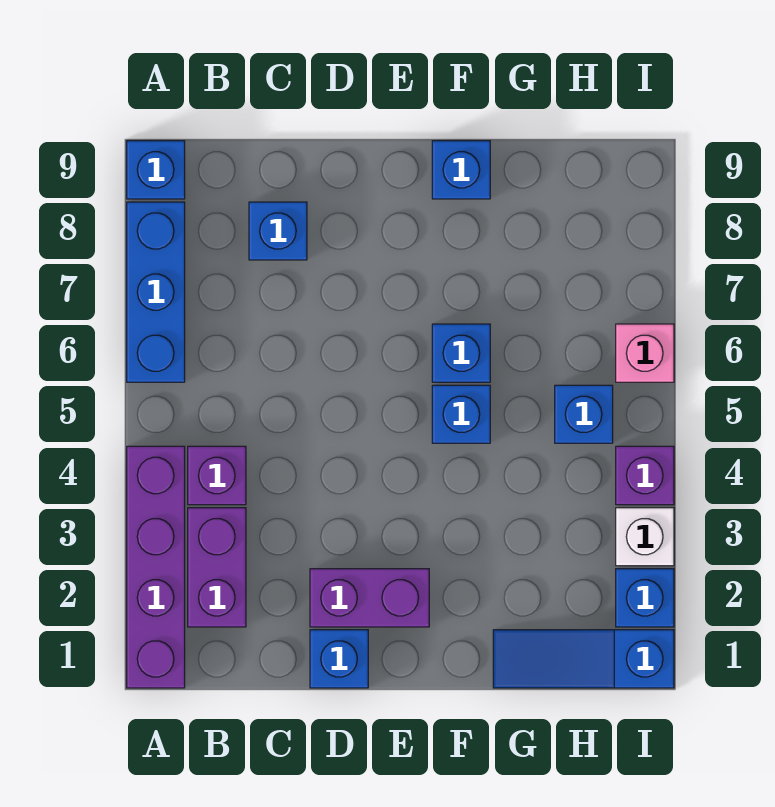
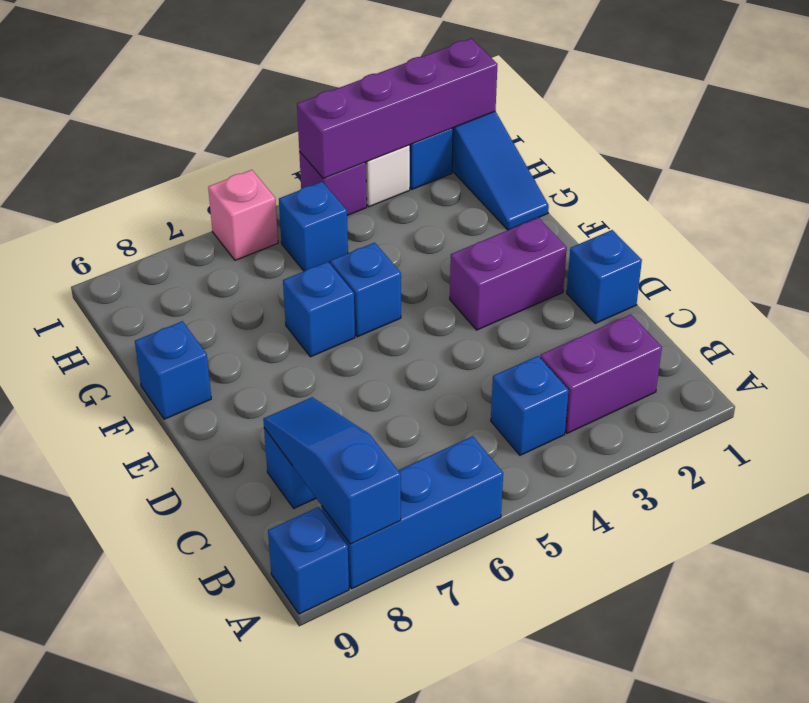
purple 1x4 brick [127,446,185,688] -> purple 1x4 brick moved to [297,38,497,179]
none -> blue 1x3 slope [263,397,401,544]
purple 1x1 brick [188,446,246,505] -> blue 1x1 brick [491,356,569,455]
purple 1x2 brick [310,569,429,627] -> purple 1x2 brick turned to [450,218,567,330]

